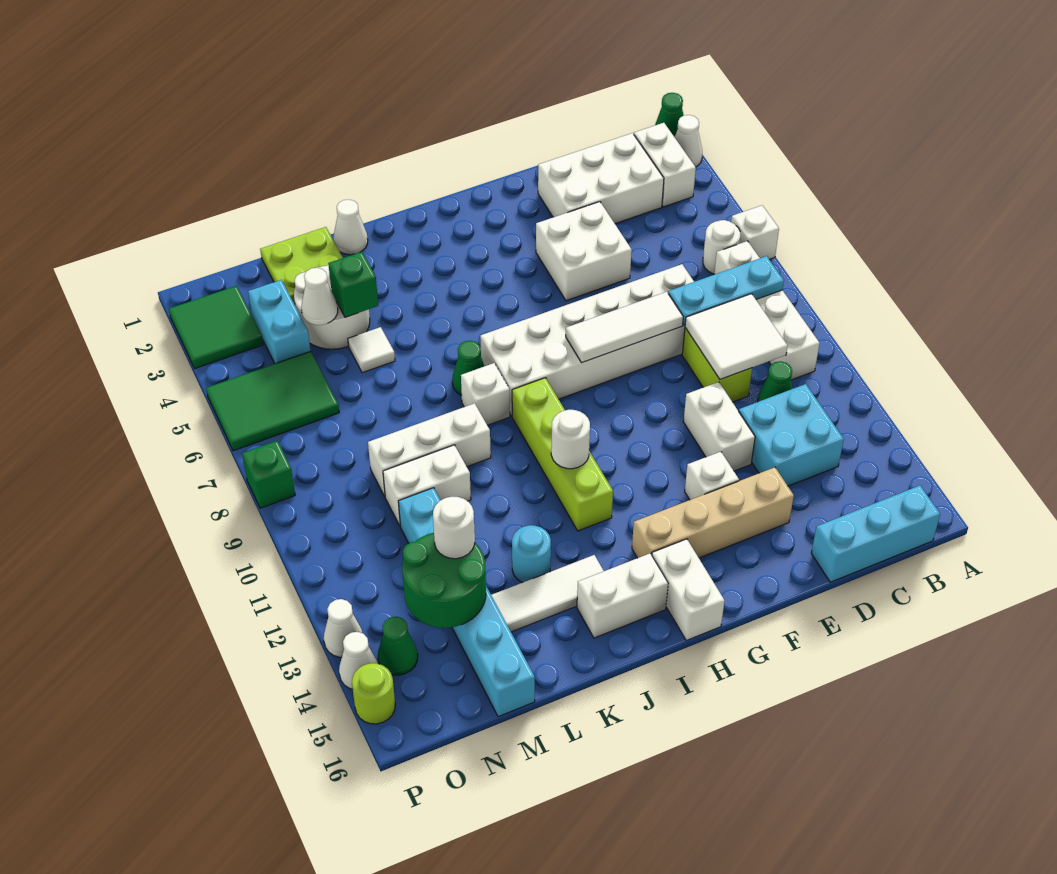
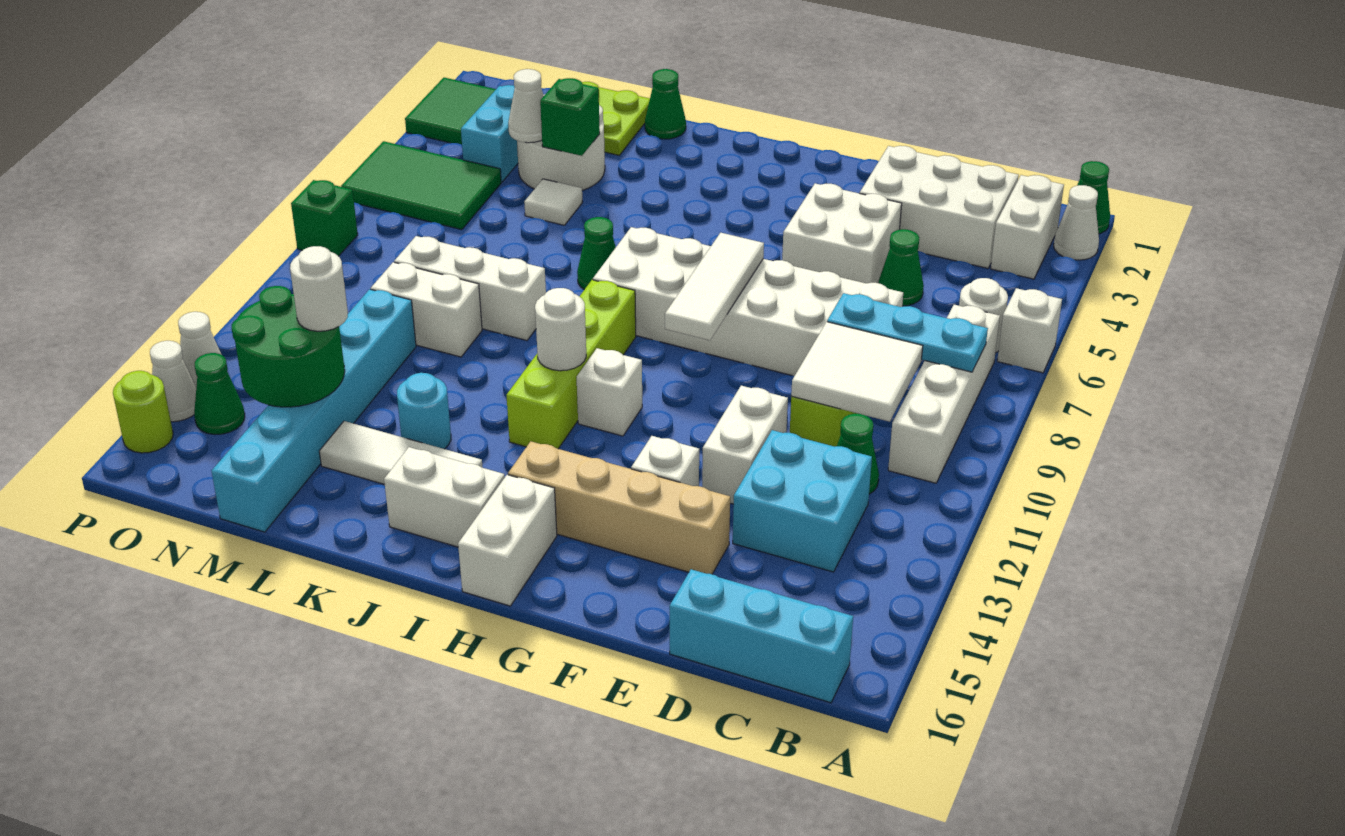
none -> green 1x1 cone [878,229,924,306]
white 1x3 tile [566,292,683,363] -> white 1x3 tile turned to [665,233,764,340]
white 1x1 brick [461,363,510,425] -> white 1x1 brick moved to [577,348,642,436]
white 1x1 cone [333,200,368,255] -> green 1x1 cone [645,69,686,139]

